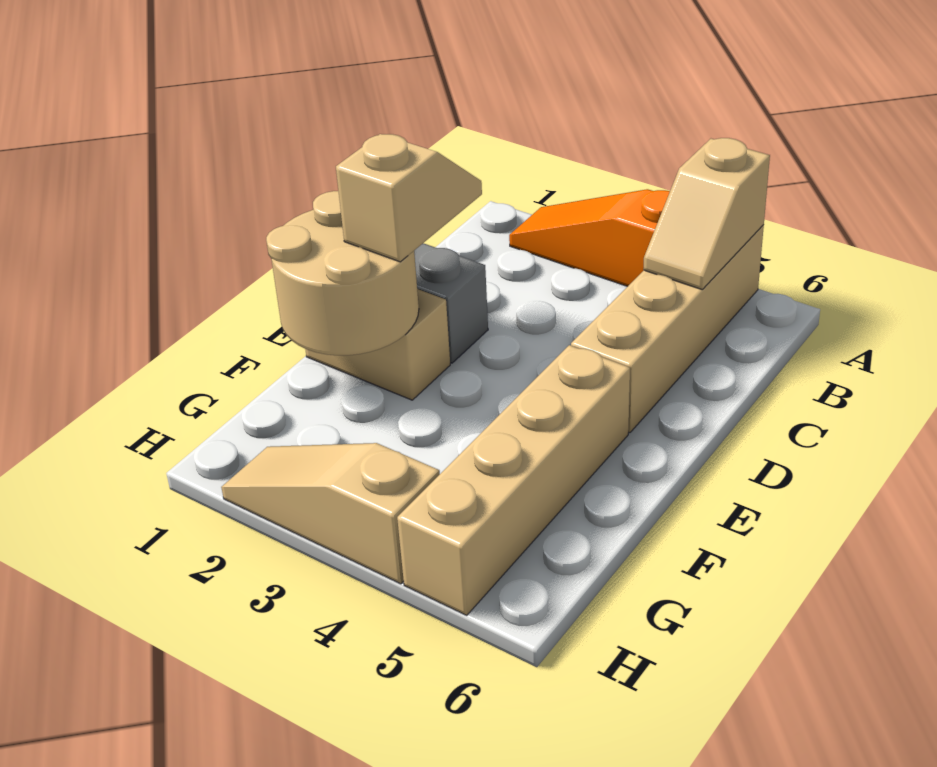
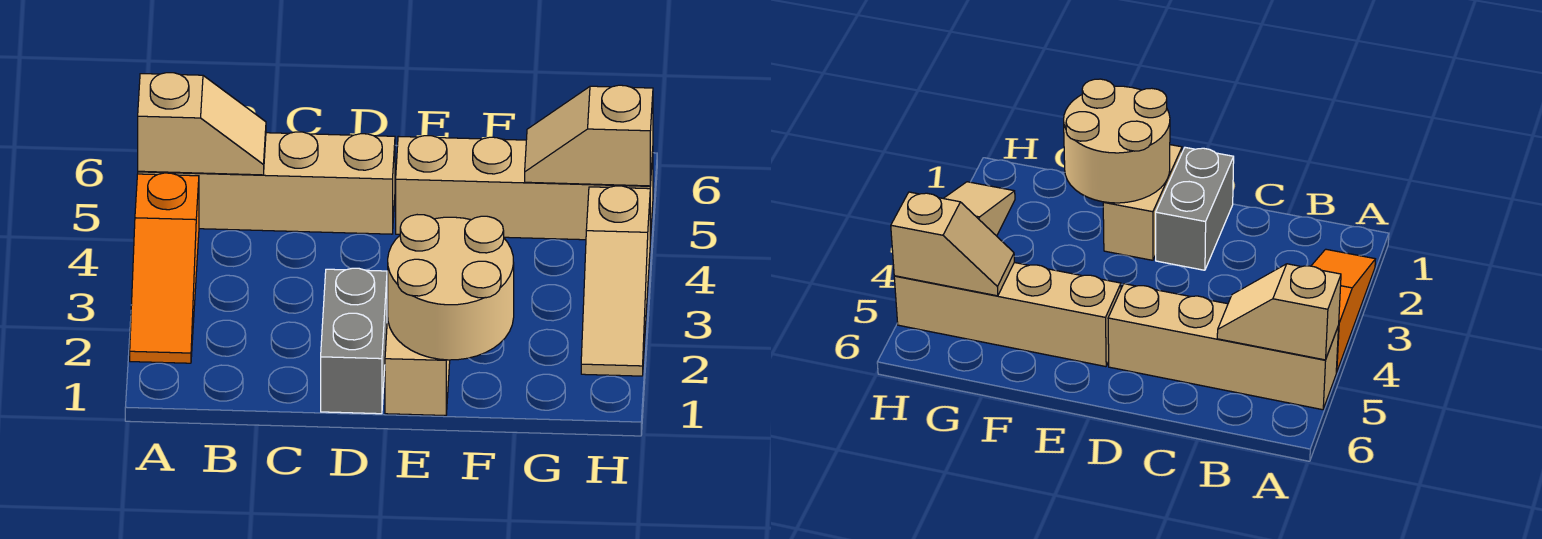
tan 1x2 slope [336,134,482,262] -> tan 1x2 slope moved to [525,85,653,186]

